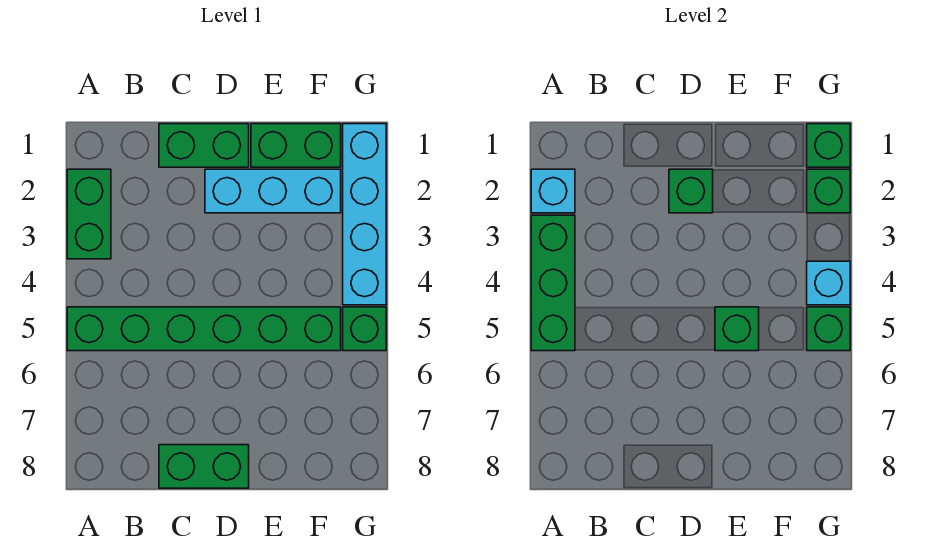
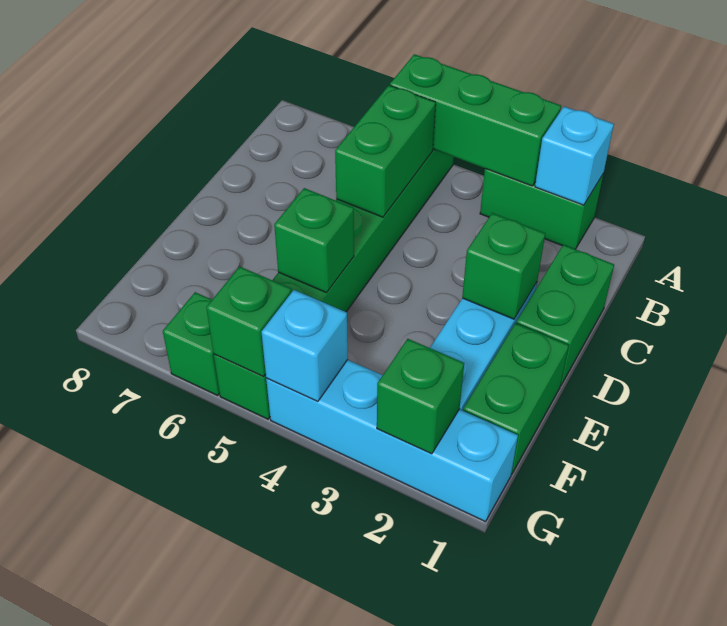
green 1x2 brick [159,445,249,488] -> green 1x2 brick moved to [335,85,436,217]
green 1x1 brick [807,124,850,167] -> green 1x1 brick moved to [163,292,220,395]

